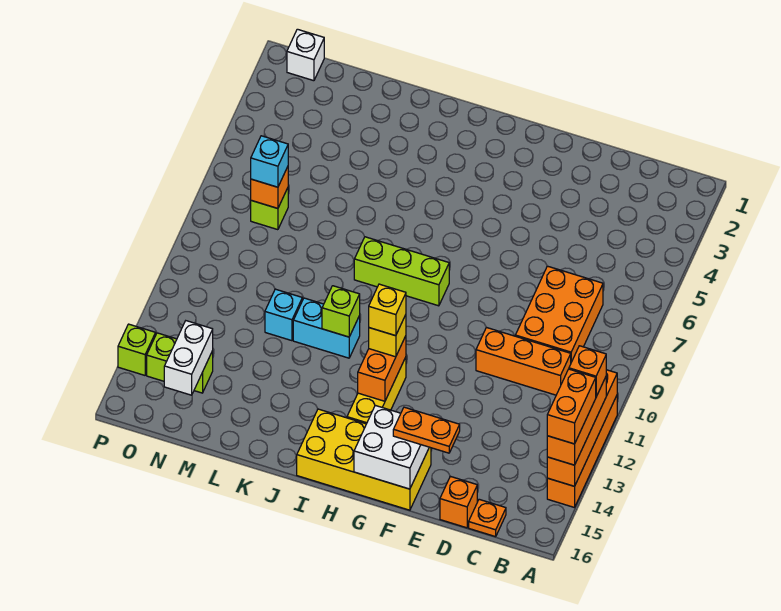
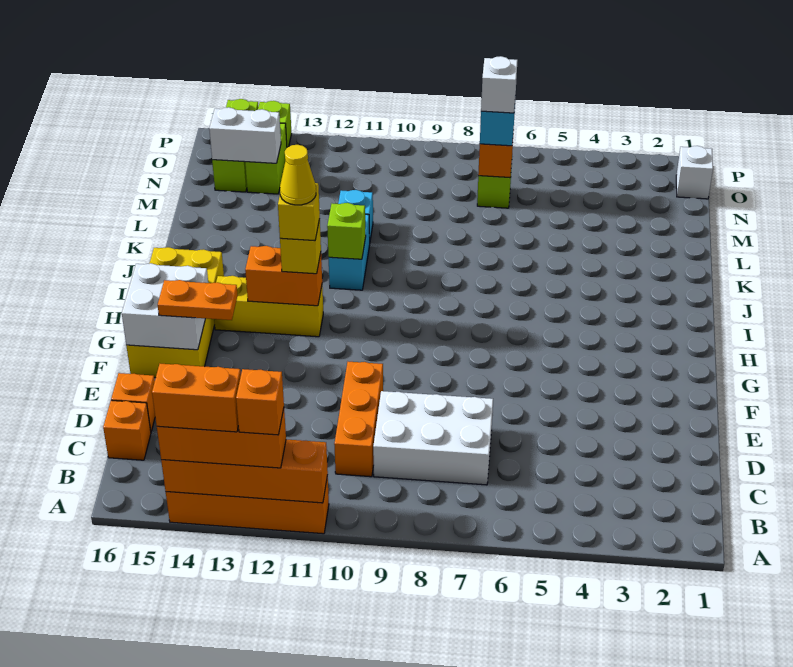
orange 2x3 brick [515,266,603,362] -> white 2x3 brick [373,391,493,485]
orange 1x1 plate [469,499,506,537] -> orange 1x1 brick [103,400,151,460]
orange 1x2 plate [393,407,460,453] -> orange 1x2 plate turned to [158,280,238,320]
lime 1x3 brick [354,237,449,306] -> lime 1x3 brick moved to [212,99,258,192]
none -> yellow 1x1 cone [280,145,316,205]
none -> white 1x1 brick [481,56,518,113]

